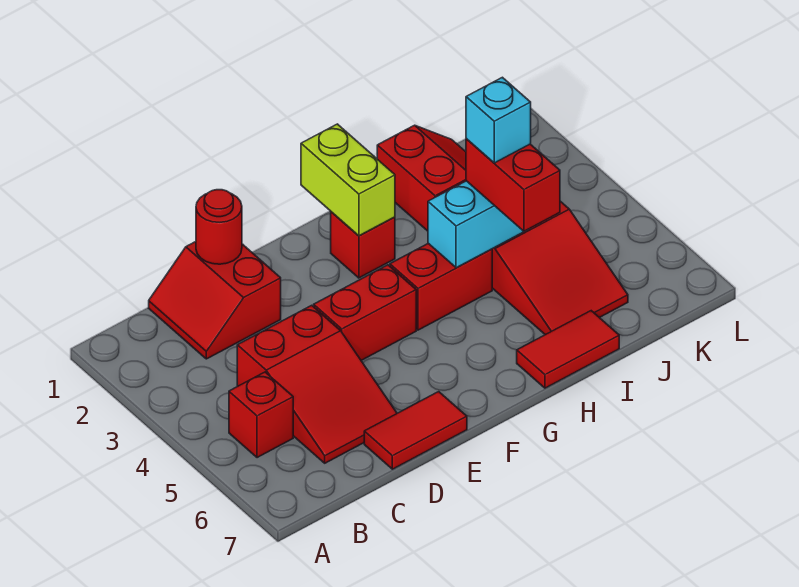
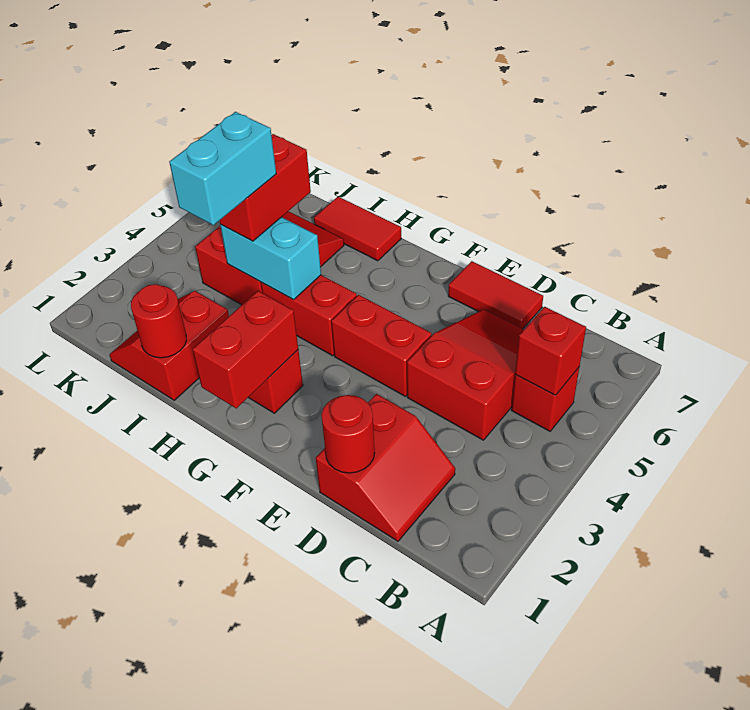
none -> red 1x1 brick [515,307,586,395]
lime 1x2 brick [301,124,395,236] -> red 1x2 brick [193,291,298,408]
none -> red 1x1 round brick [131,284,187,358]
cyan 1x1 brick [466,77,531,163] -> cyan 1x2 brick [169,112,276,225]

